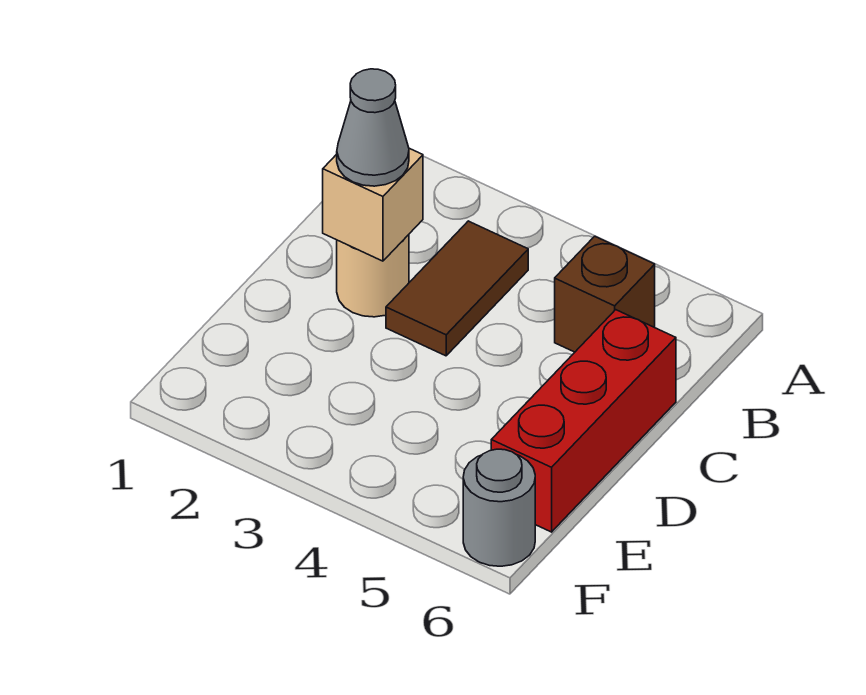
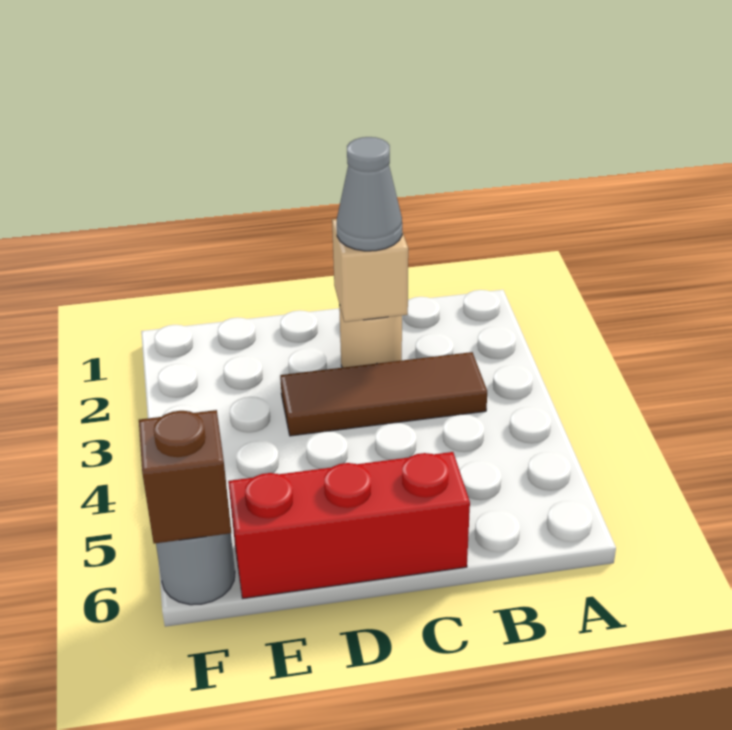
brown 1x2 tile [386,221,528,356] -> brown 1x3 tile [280,352,487,436]
brown 1x1 brick [555,236,655,352] -> brown 1x1 brick moved to [139,410,231,544]

